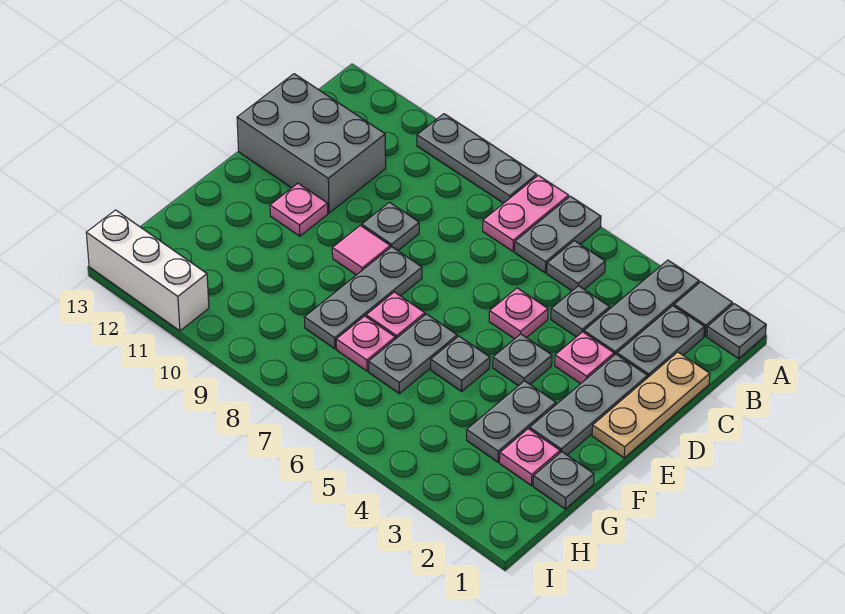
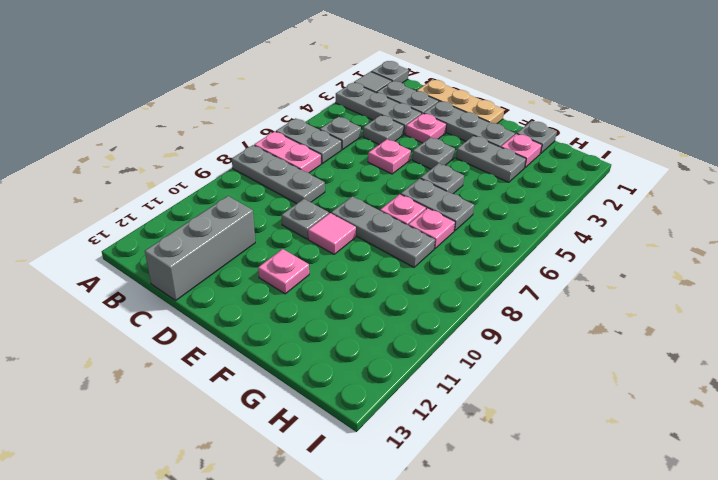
grey 1x3 plate [417,114,537,203] -> grey 1x3 plate turned to [232,145,325,204]
grey 2x3 brick [237,74,386,213] -> grey 1x3 brick [145,196,255,300]
white 1x3 brick [86,210,209,331] -> none

